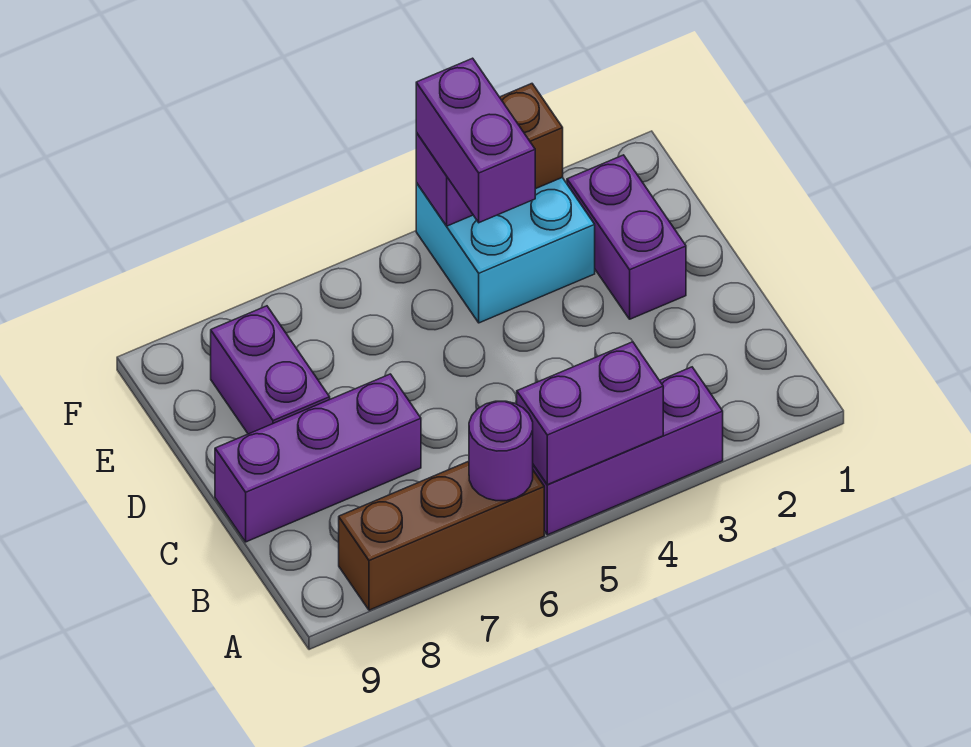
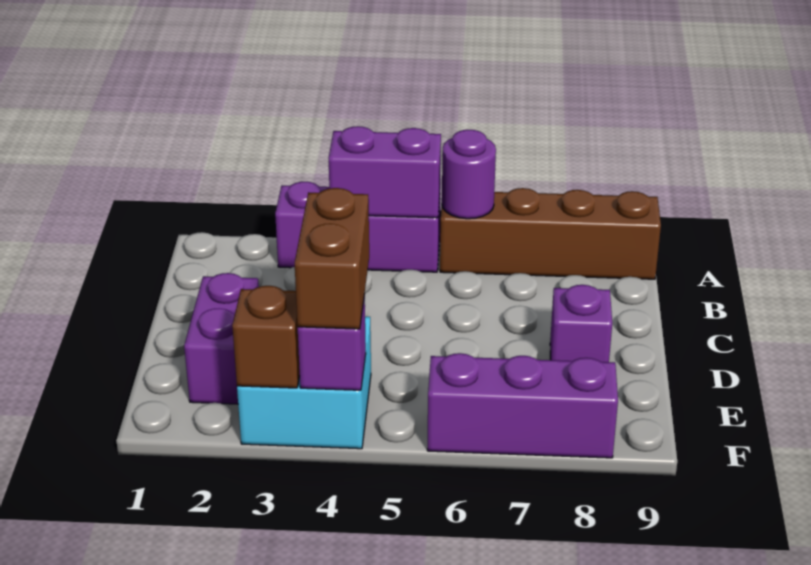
brown 1x3 brick [339,461,544,610] -> brown 1x4 brick [440,188,661,279]
purple 1x3 brick [215,374,421,542] -> purple 1x3 brick moved to [427,353,618,458]
purple 1x2 brick [211,306,330,434] -> purple 1x1 brick [550,285,612,362]
purple 1x2 brick [416,58,535,223] -> brown 1x2 brick [295,188,369,329]

